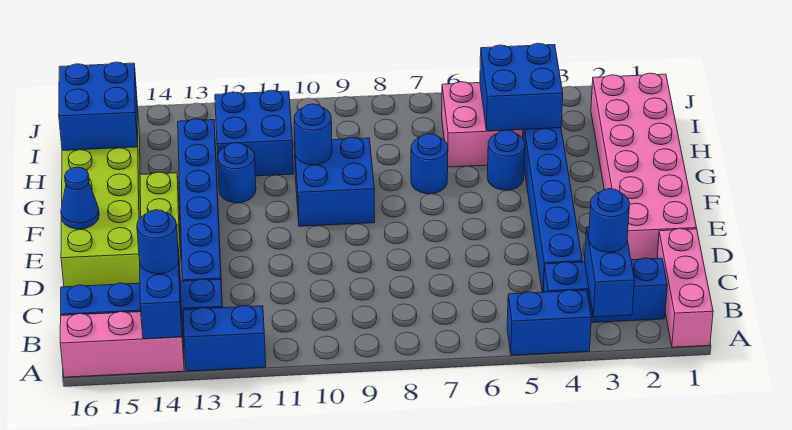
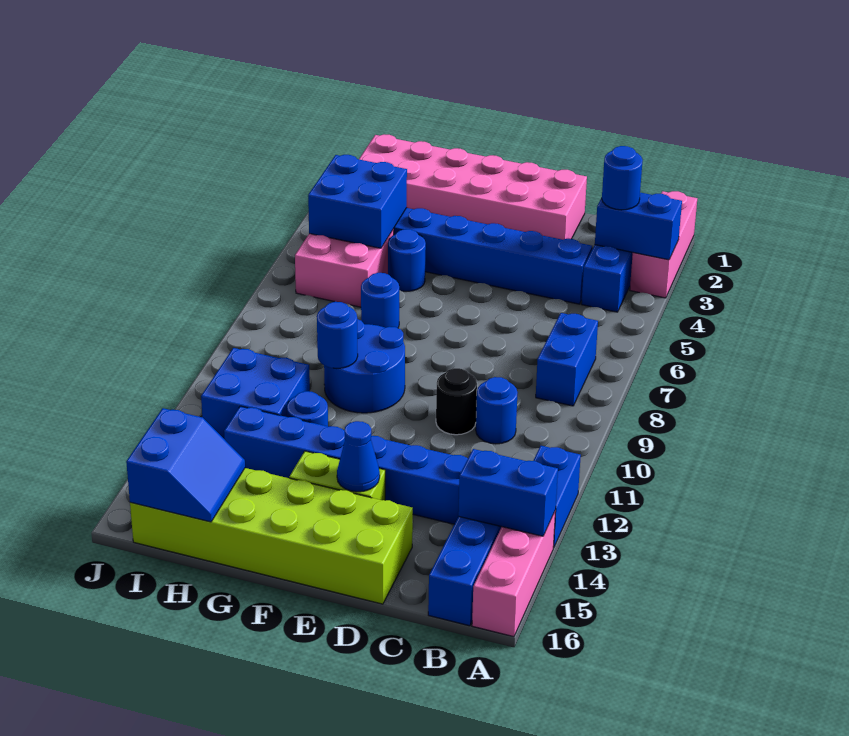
pink 1x3 brick [657,229,713,347] -> pink 1x3 brick turned to [630,191,697,298]
blue 1x2 brick [507,290,591,355] -> blue 1x2 brick moved to [536,313,598,406]
blue 1x1 round brick [137,210,179,274] -> blue 1x1 round brick moved to [476,377,518,444]
none -> black 1x1 round brick [436,368,477,435]
blue 1x1 cone [61,167,99,229] -> blue 1x1 cone moved to [337,421,380,492]
blue 2x2 brick [294,137,375,226] -> blue 2x2 round brick [324,319,405,413]
blue 2x2 brick [59,62,138,150] -> blue 2x2 slope [126,408,245,522]

